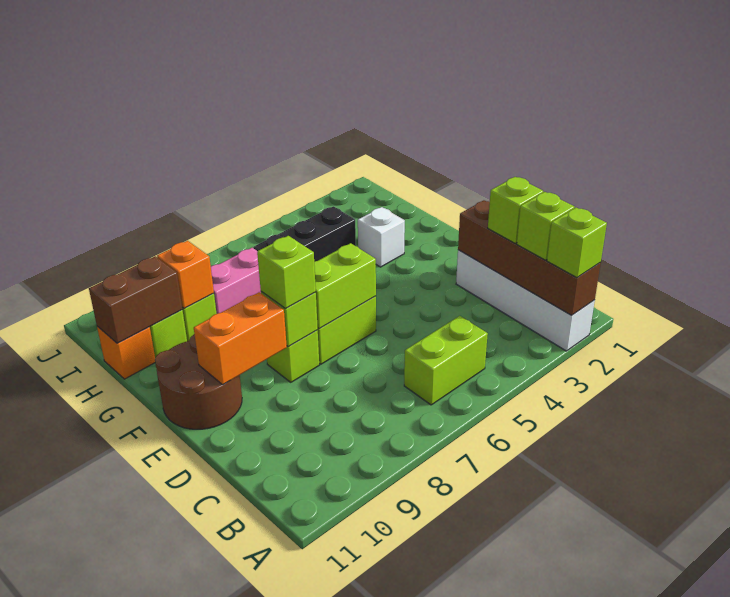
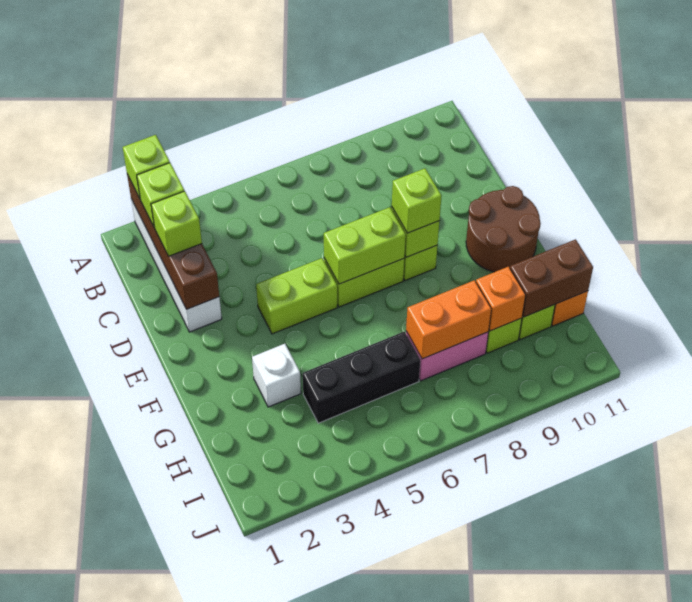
lime 1x2 brick [404,316,488,405] -> lime 1x2 brick moved to [256,258,337,334]
orange 1x2 brick [194,292,287,385] -> orange 1x2 brick moved to [406,280,491,359]

